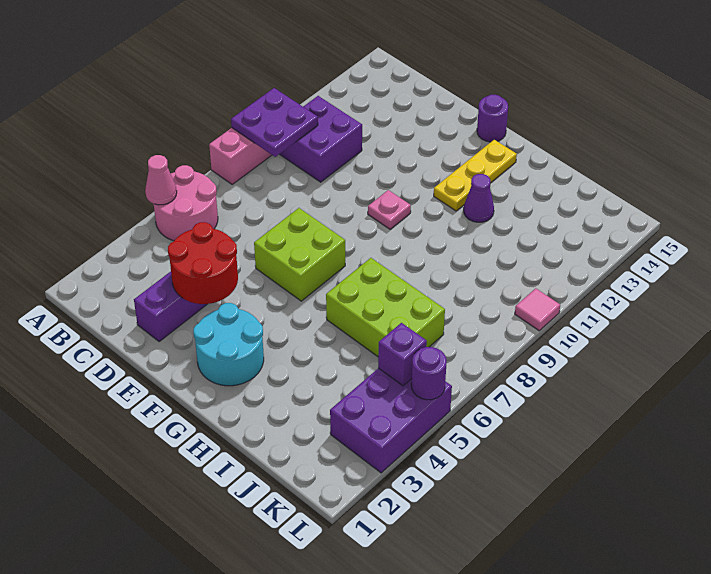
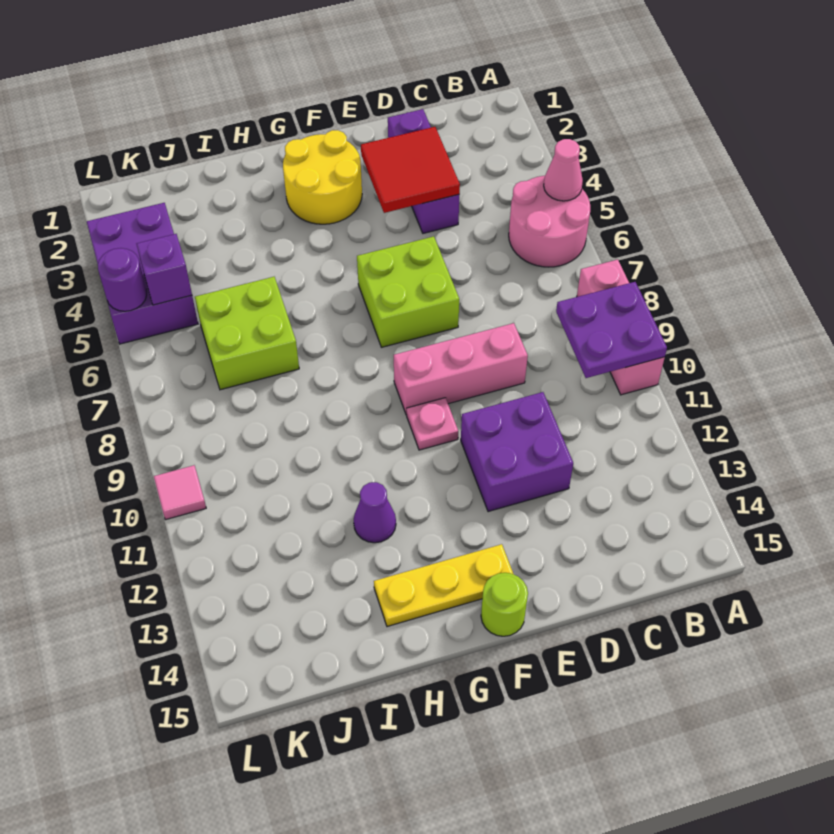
purple 2x2 brick [280,96,362,182] -> purple 2x2 brick moved to [461,392,573,512]
red 2x2 round brick [168,222,238,304] -> red 2x2 tile [361,127,460,213]
none -> pink 1x3 brick [394,323,528,415]
cyan 2x2 round brick [193,303,264,386] -> yellow 2x2 round brick [283,130,362,224]
purple 1x1 round brick [477,95,508,142] -> lime 1x1 round brick [481,573,528,636]
yellow 1x3 plate [434,140,517,211] -> yellow 1x3 plate turned to [374,544,513,627]
lime 2x3 brick [326,258,445,356] -> lime 2x2 brick [195,277,299,390]

